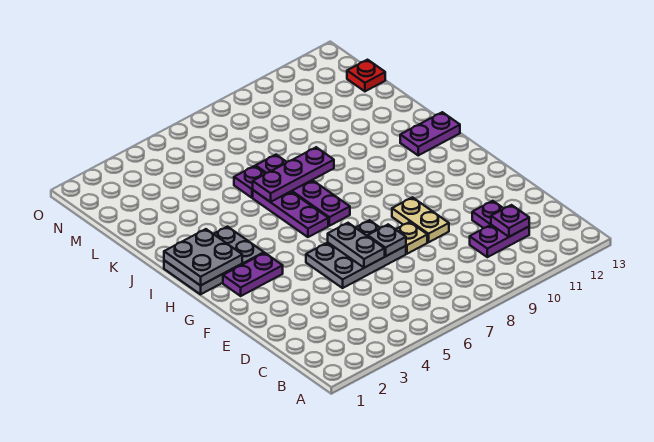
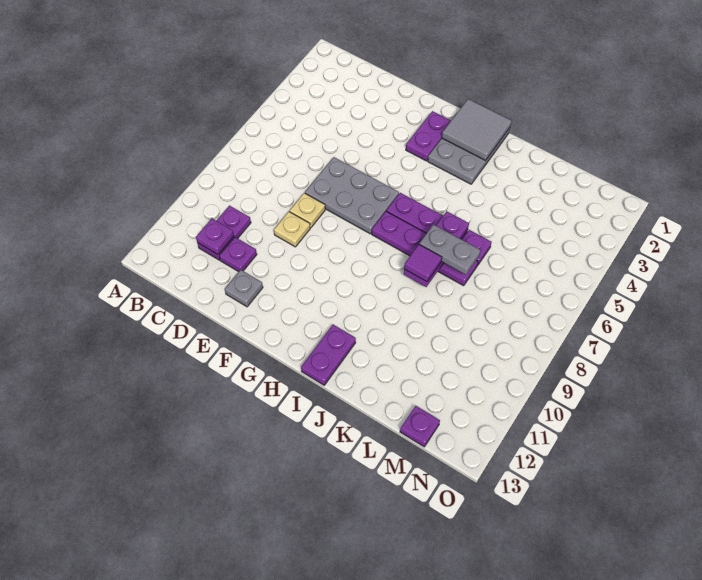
grey 2x3 plate [306,220,406,288] -> grey 2x3 plate turned to [305,157,399,234]
grey 1x2 plate [328,223,385,268] -> grey 1x2 plate moved to [420,225,480,275]
grey 1x1 plate [368,225,406,256] -> grey 1x1 plate moved to [225,270,263,307]
tan 1x2 plate [392,197,449,242] -> tan 1x1 plate [274,212,310,247]
grey 2x2 plate [164,229,242,286] -> grey 2x2 tile [442,99,511,161]
none -> purple 1x1 tile [404,244,442,282]
red 1x1 plate [347,60,385,91] -> purple 1x1 plate [400,406,440,447]

